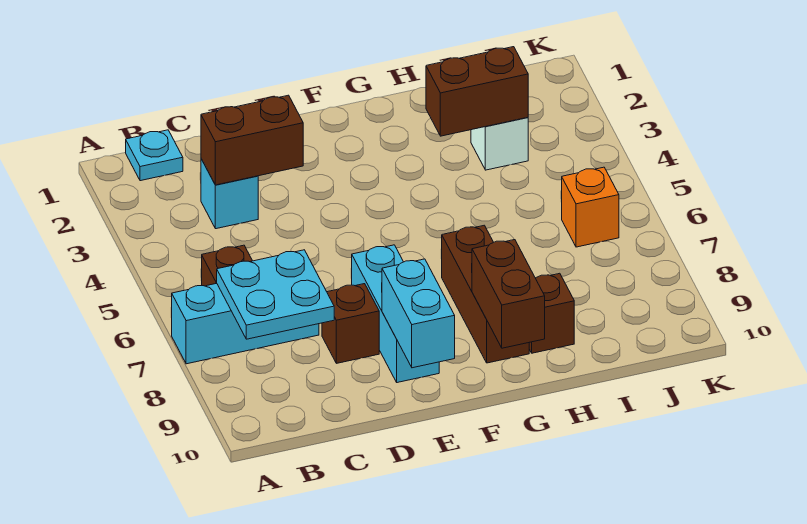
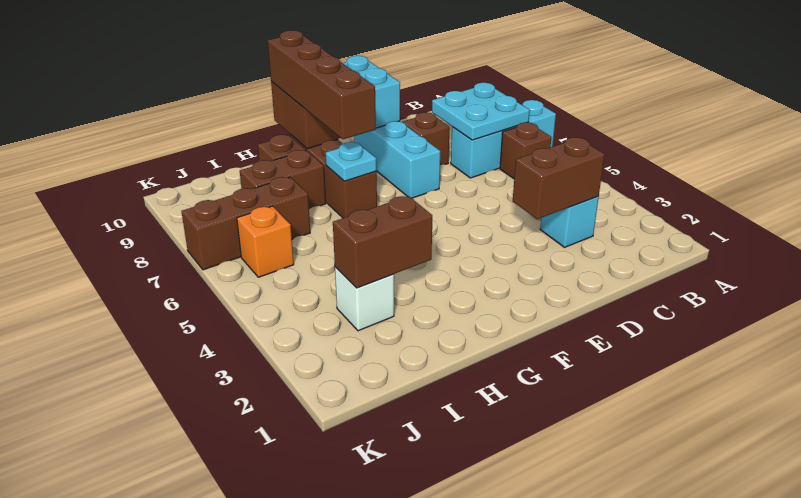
cyan 1x1 plate [126,130,183,181] -> cyan 1x1 plate moved to [326,142,376,181]
none -> brown 1x4 brick [268,30,376,139]
none -> brown 1x2 brick [240,150,326,209]
none -> brown 1x3 brick [181,177,310,270]

